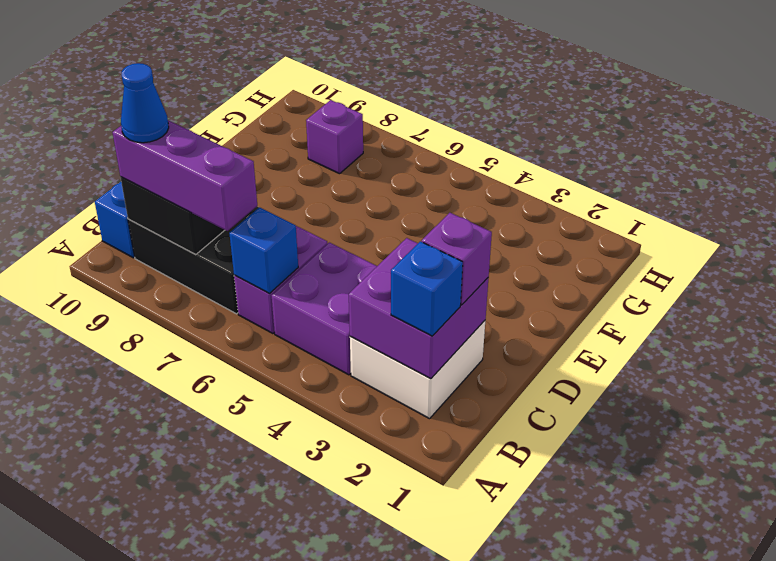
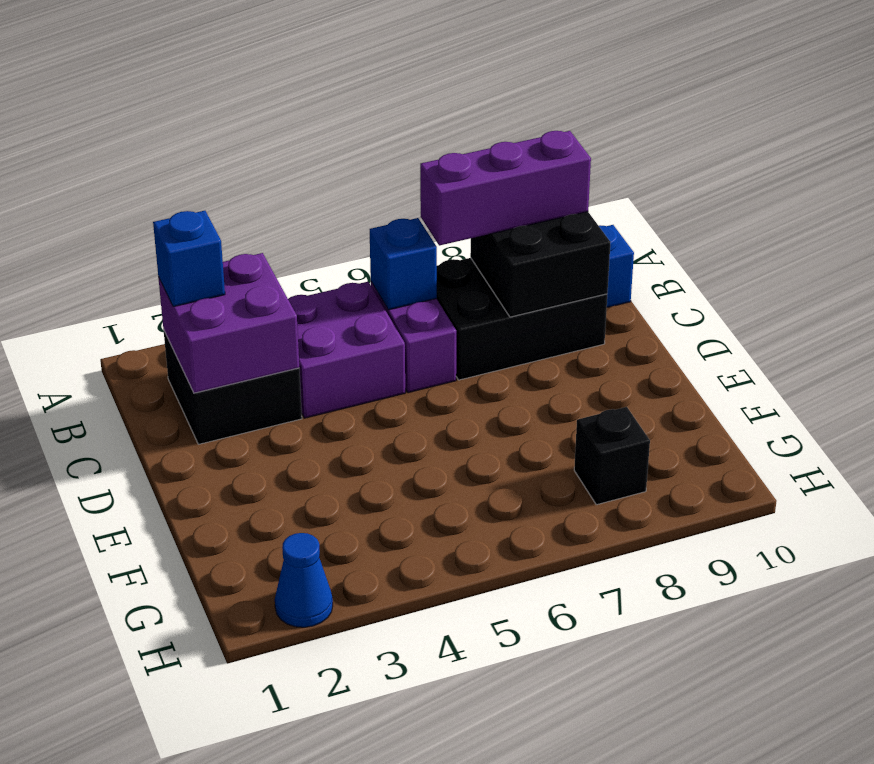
white 2x2 brick [350,321,485,419] -> black 2x2 brick [164,331,302,444]
blue 1x1 cone [121,63,169,143] -> blue 1x1 cone moved to [275,533,333,627]
purple 1x1 brick [422,213,492,305] -> none
purple 1x1 brick [306,100,363,174] -> black 1x1 brick [574,407,650,505]

